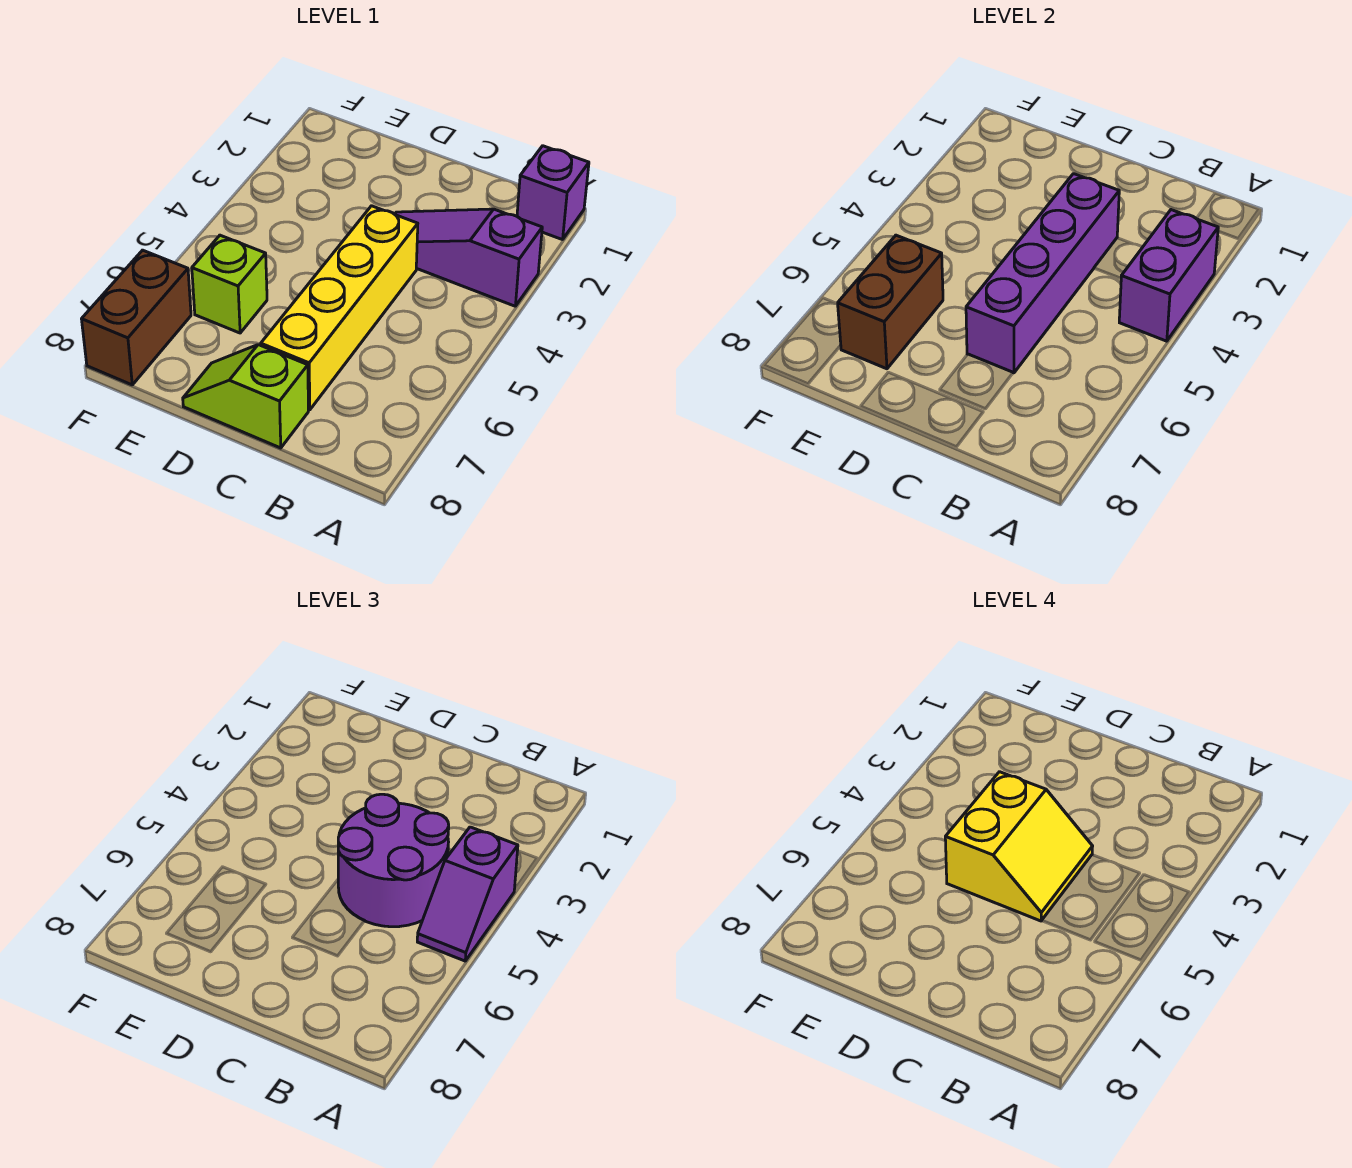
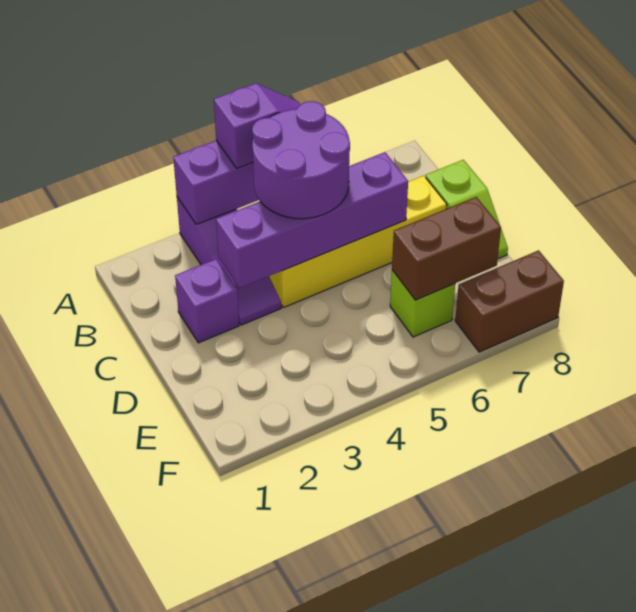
purple 1x1 brick [517,146,589,240] -> purple 1x1 brick moved to [175,259,239,343]
yellow 2x2 slope [945,772,1093,921] -> none

